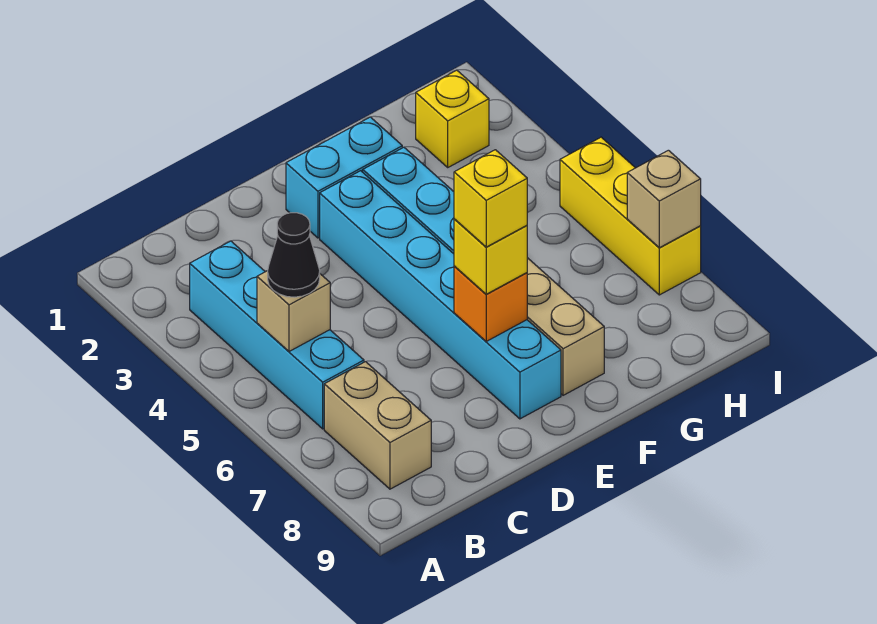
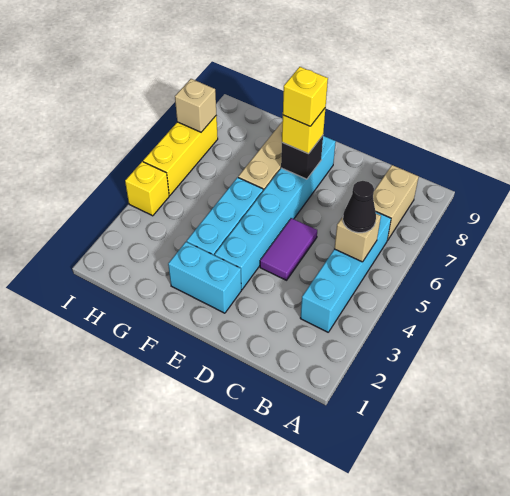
none -> purple 1x2 tile [260,218,317,280]
orange 1x1 brick [454,266,527,341] -> black 1x1 brick [281,136,323,179]
yellow 1x1 brick [416,70,489,167] -> yellow 1x1 brick moved to [125,162,169,216]

